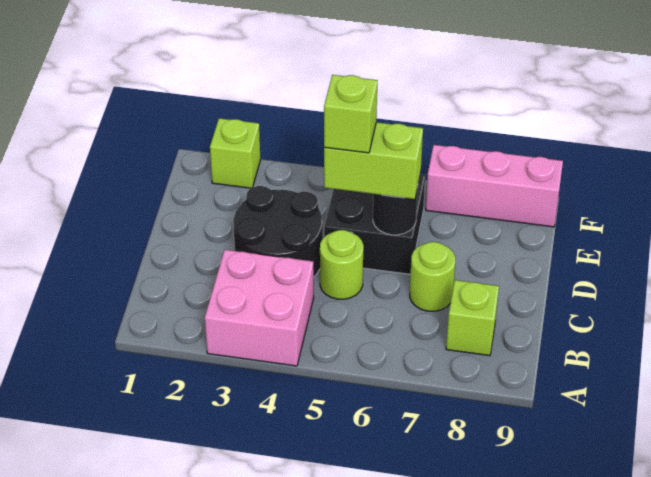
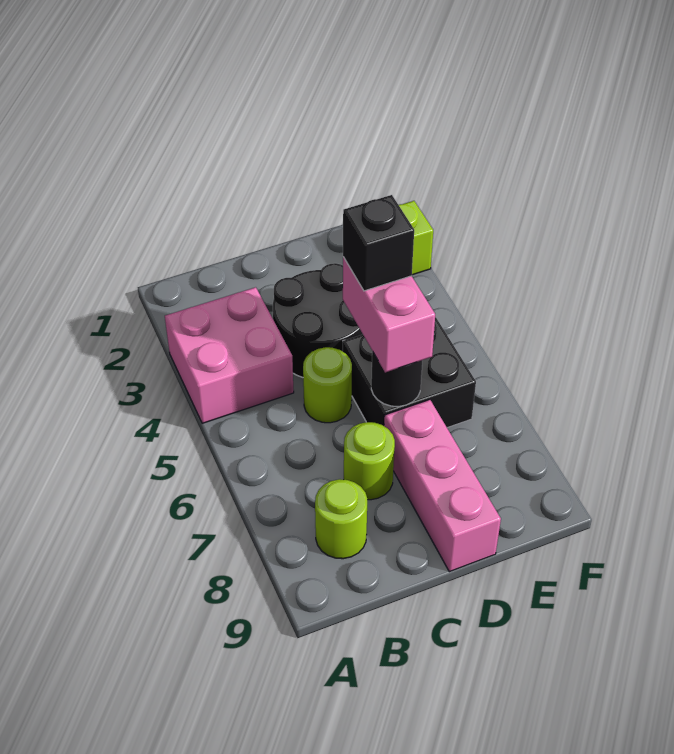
lime 1x1 brick [446,280,499,356] -> lime 1x1 round brick [315,479,367,559]
lime 1x2 brick [324,122,423,199] -> pink 1x2 brick [343,257,435,372]
lime 1x1 brick [324,75,378,153] -> black 1x1 brick [343,195,414,291]
pink 1x3 brick [426,145,563,227] -> pink 1x3 brick moved to [384,400,501,572]

